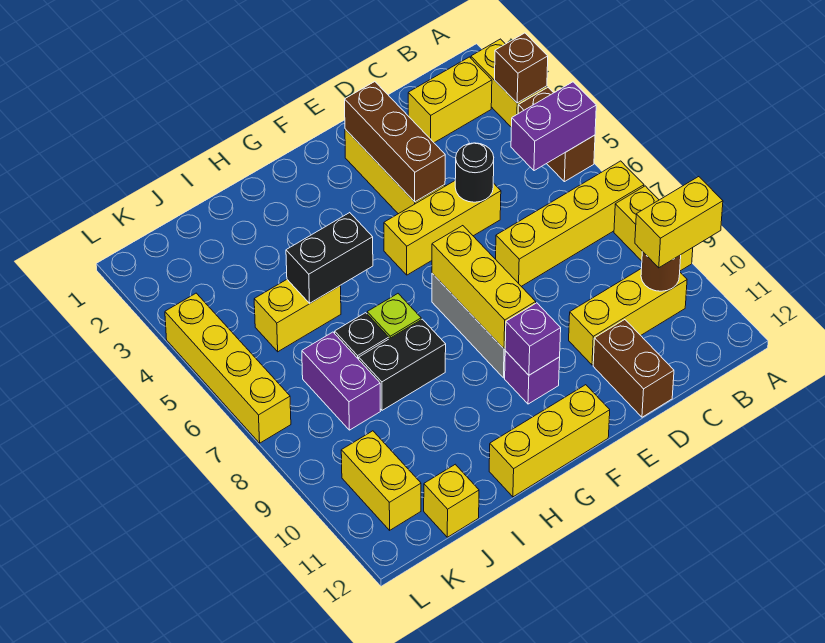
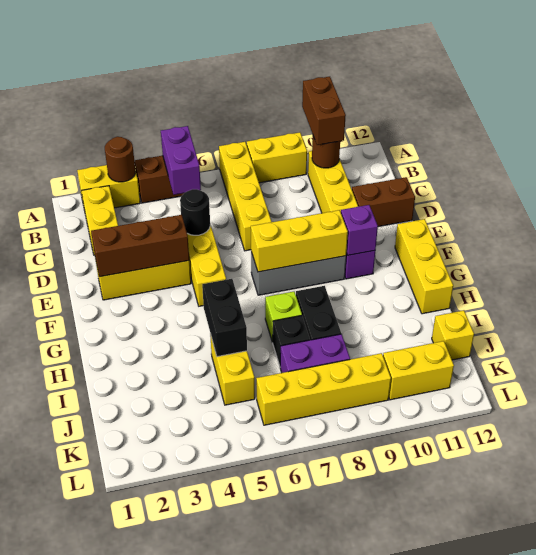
brown 1x1 brick [495,33,548,103] -> brown 1x1 round brick [105,137,135,182]
yellow 1x2 brick [635,177,723,268] -> brown 1x2 brick [302,77,346,145]
yellow 1x4 brick [165,293,291,443] -> yellow 1x4 brick moved to [256,353,391,425]

